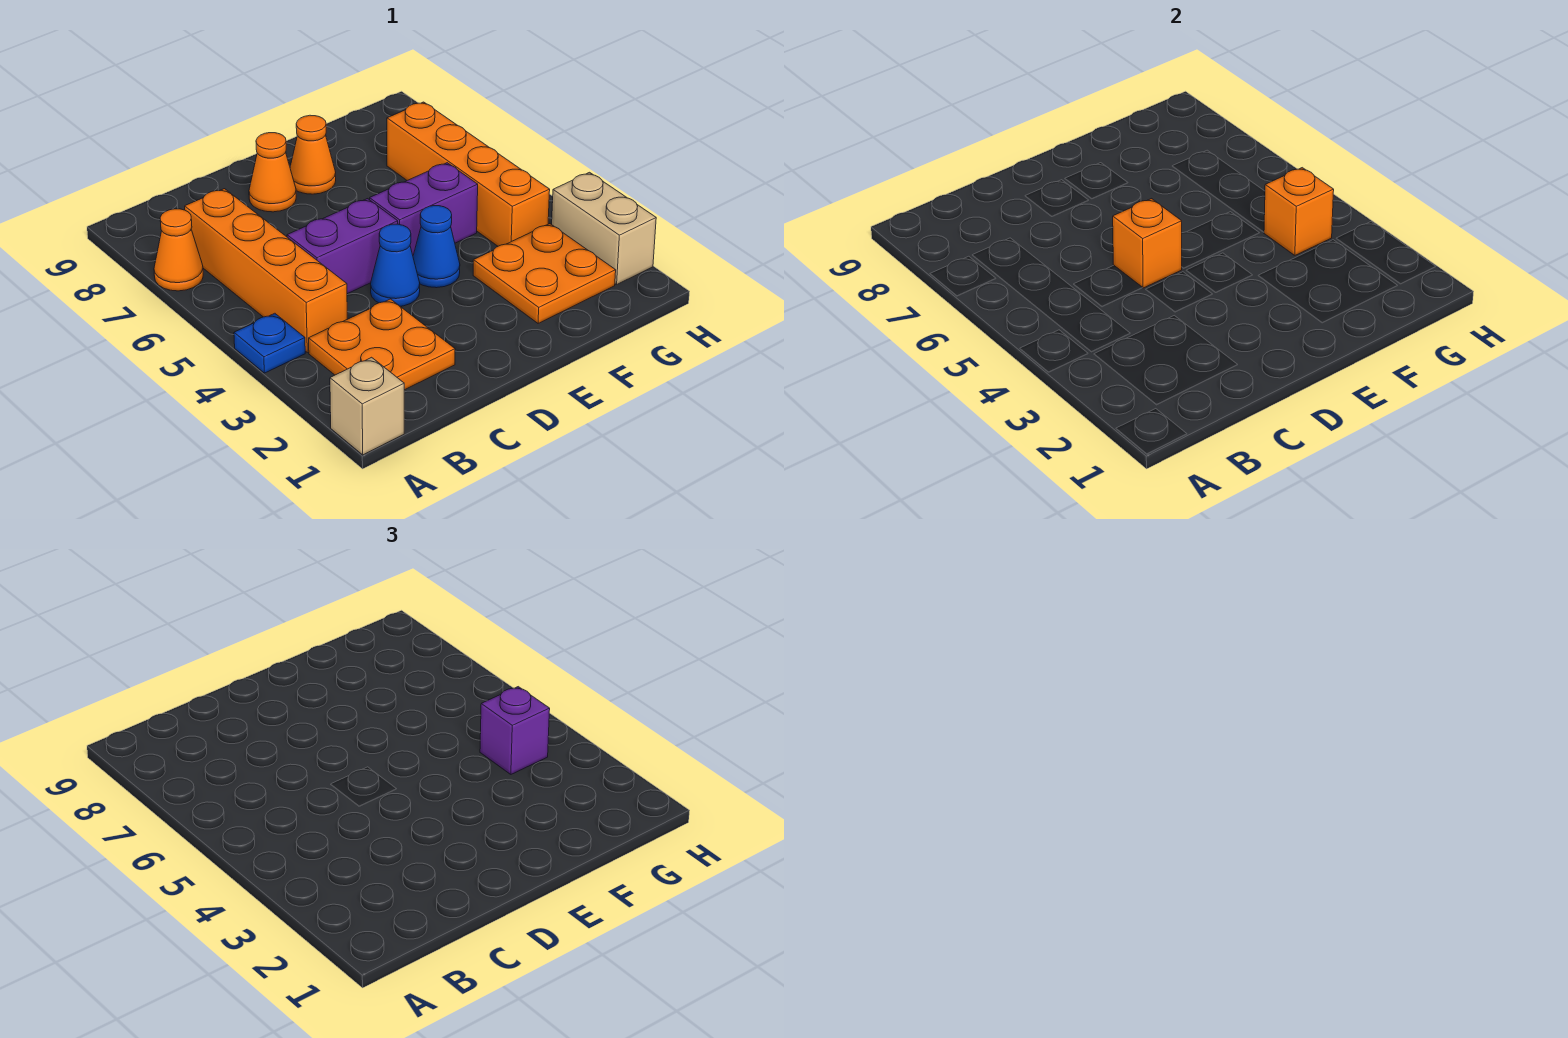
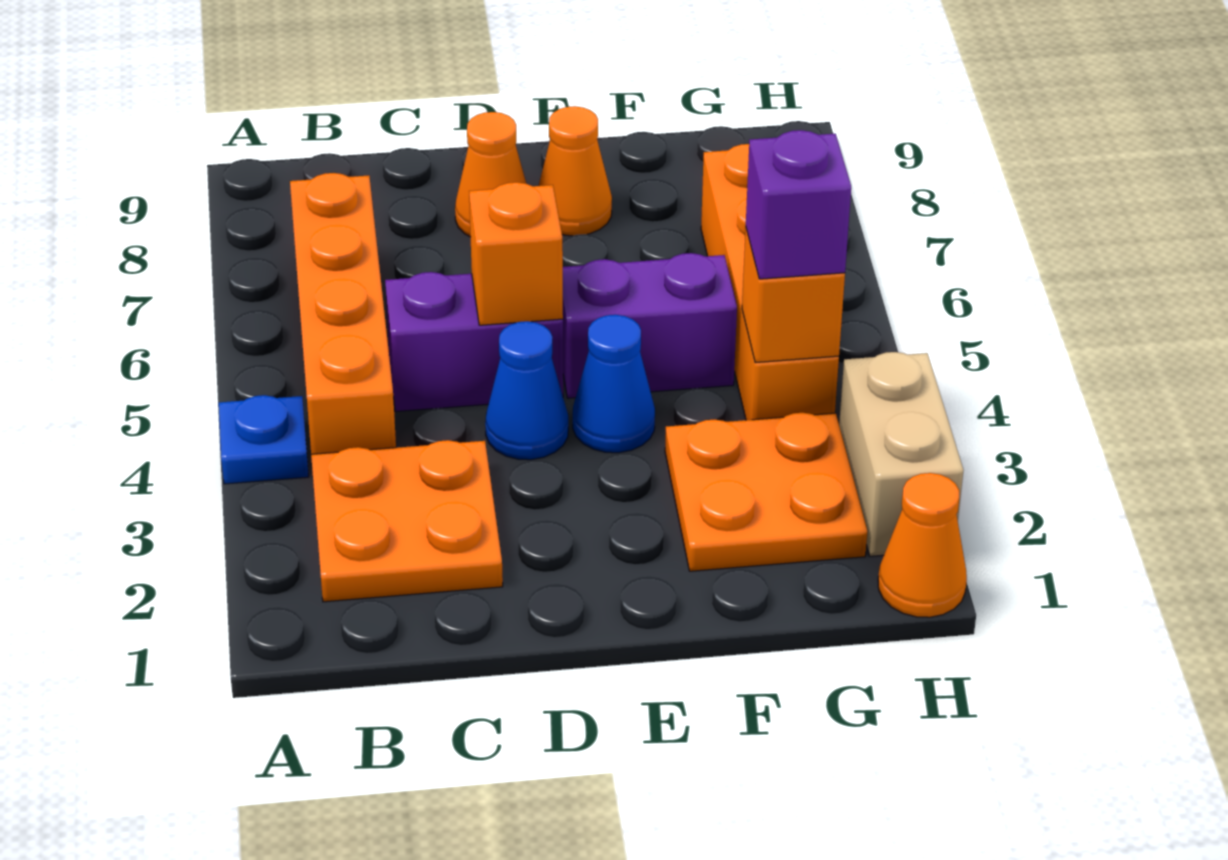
tan 1x1 brick [330,357,404,455] -> none
orange 1x1 cone [154,209,203,291] -> orange 1x1 cone moved to [878,473,967,617]

